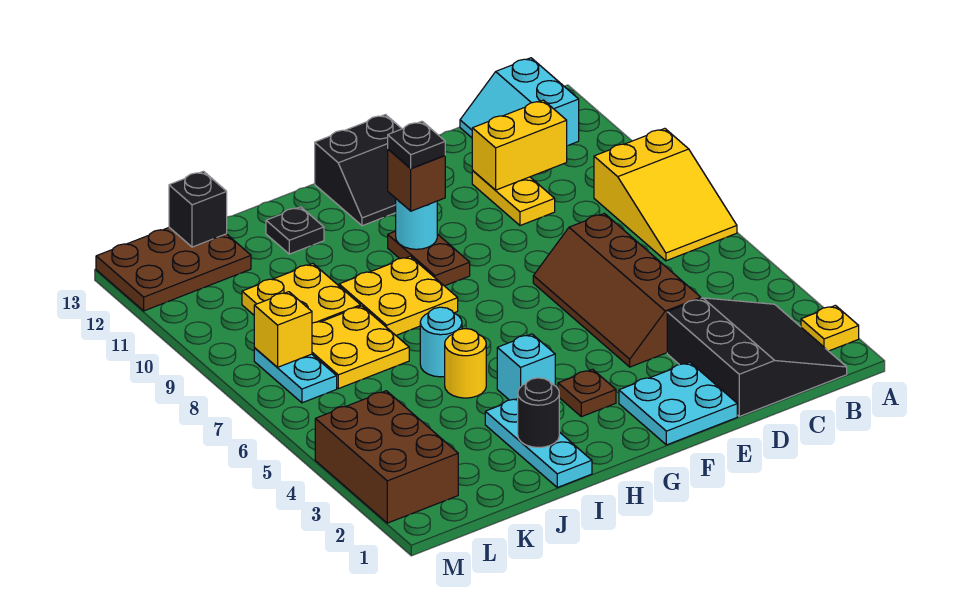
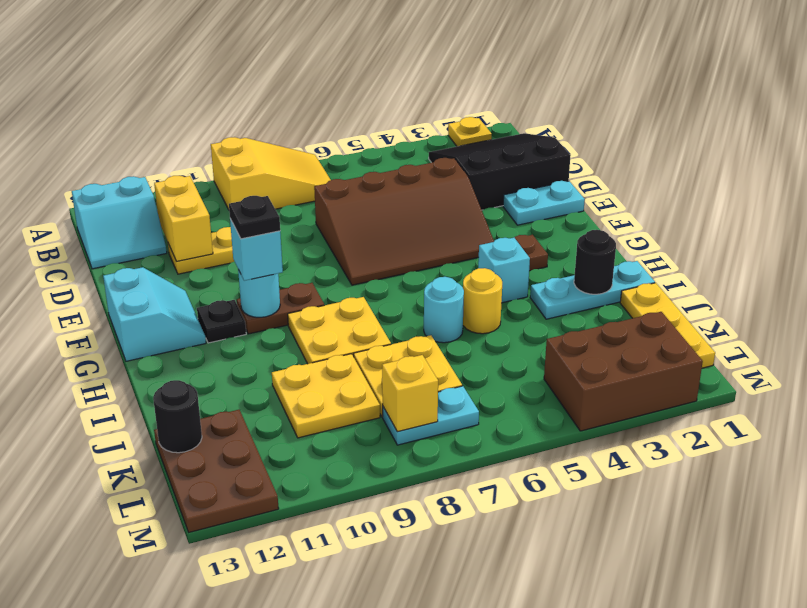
brown 2x4 slope [533,214,701,367] -> brown 3x4 slope [314,158,494,285]
cyan 2x2 plate [619,362,737,445] -> cyan 1x2 plate [503,181,585,225]
black 2x2 slope [315,115,402,226] -> cyan 2x2 slope [103,267,206,361]
brown 1x1 brick [388,149,445,211] -> cyan 1x1 brick [230,219,283,281]
black 1x1 plate [266,207,324,254] -> black 1x1 plate moved to [197,300,246,343]
none -> yellow 1x3 plate [620,283,715,368]
black 1x1 brick [169,171,227,247] -> black 1x1 round brick [153,380,202,453]

